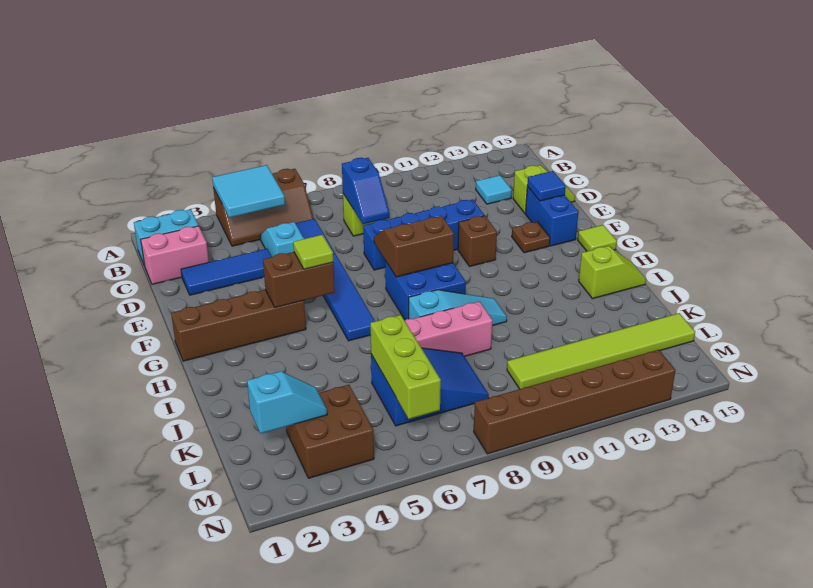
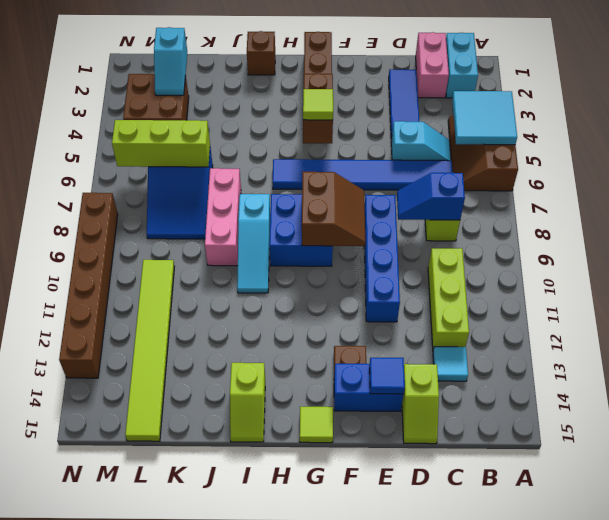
none -> lime 1x3 brick [428,248,469,350]
brown 1x1 brick [458,216,497,267] -> brown 1x1 brick moved to [247,31,275,75]

